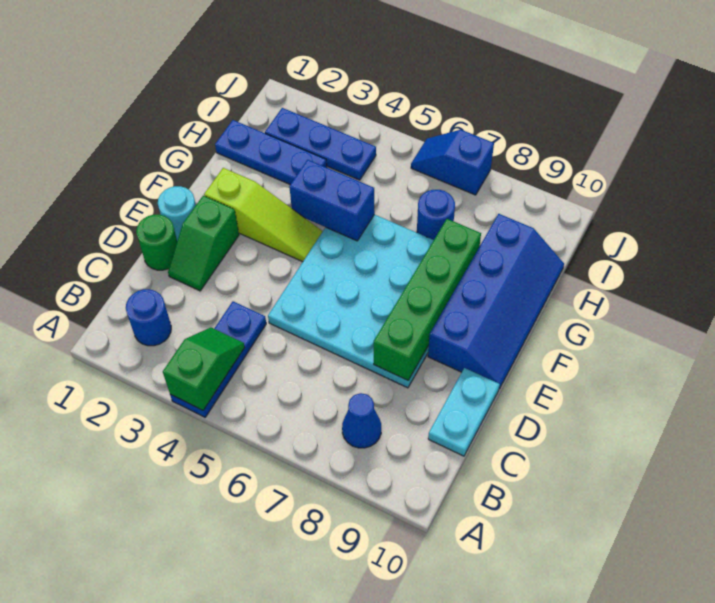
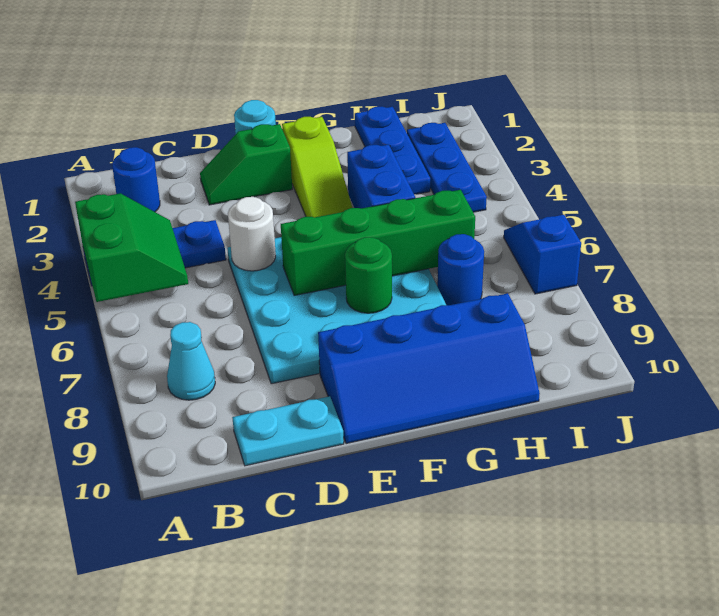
green 1x2 slope [163,327,245,410] -> green 2x2 slope [75,193,188,302]
blue 1x1 cone [342,393,381,448] -> cyan 1x1 cone [167,322,215,400]
green 1x1 round brick [136,215,177,270] -> green 1x1 round brick moved to [345,237,392,313]
none -> white 1x1 round brick [228,197,276,271]
green 1x4 brick [374,219,481,380] -> green 1x4 brick moved to [281,190,475,296]

